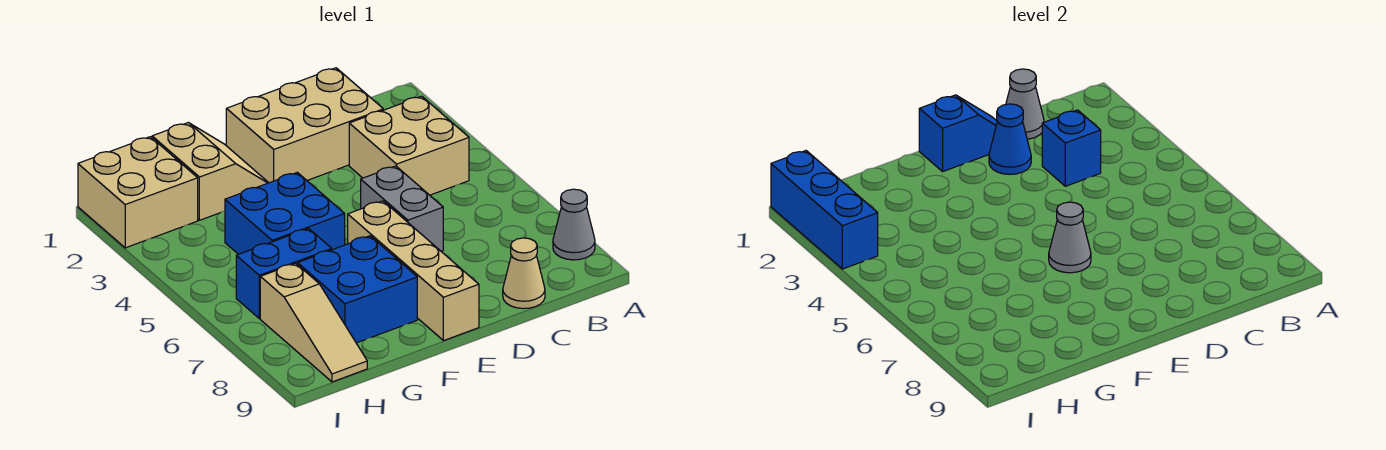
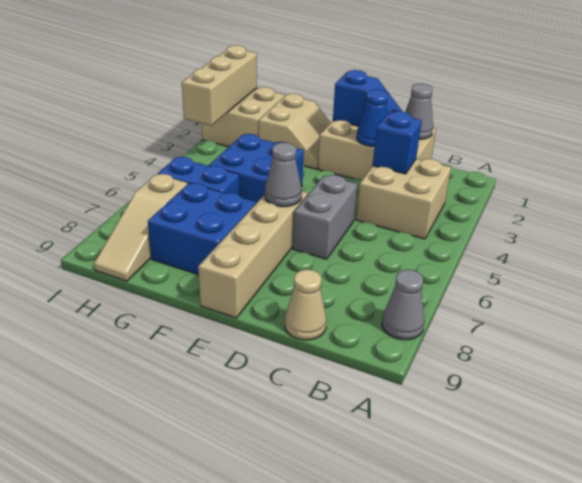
blue 1x3 brick [771,151,878,269] -> tan 1x3 brick [182,45,257,126]

